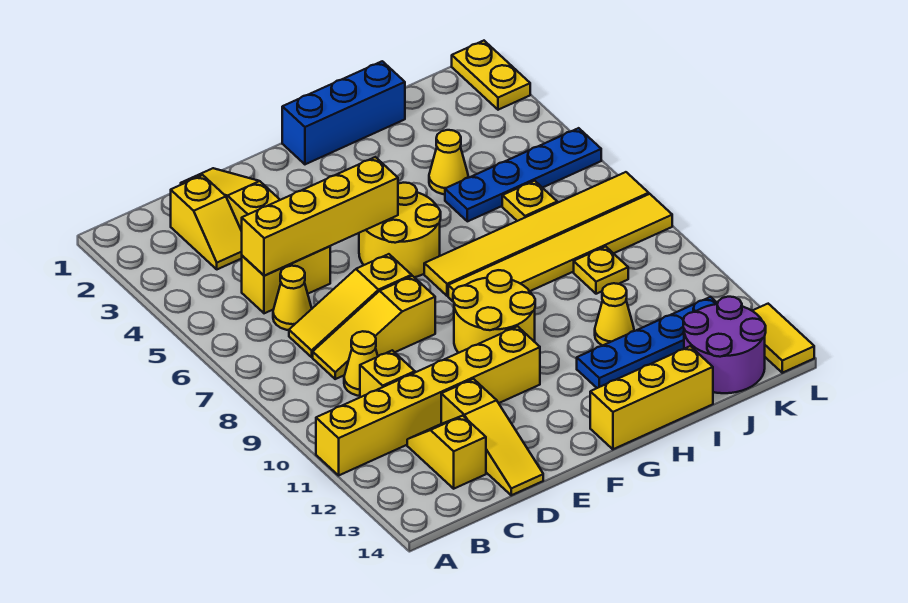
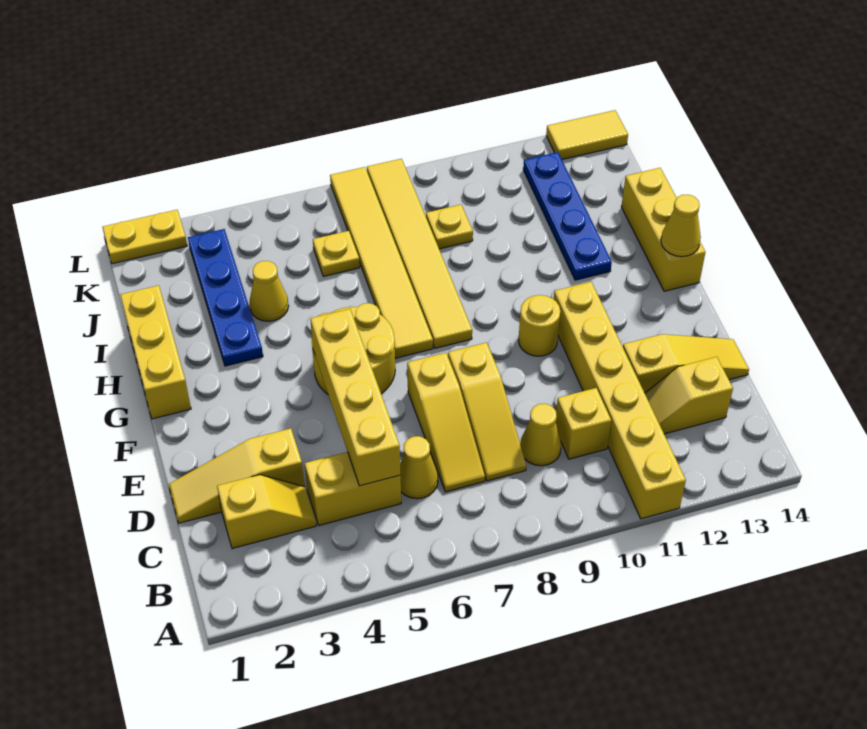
yellow 1x2 brick [242,246,330,313] -> yellow 1x2 brick turned to [305,452,401,525]
yellow 2x2 round brick [453,270,535,353] -> yellow 1x1 round brick [519,295,560,356]
blue 1x3 brick [282,61,405,164] -> yellow 1x3 brick [120,285,191,419]
blue 1x4 plate [445,128,601,221] -> blue 1x4 plate moved to [188,229,263,366]
yellow 1x1 cone [595,283,634,346] -> yellow 1x1 cone moved to [661,195,701,257]
purple 2x2 round brick [683,297,766,393] -> none

